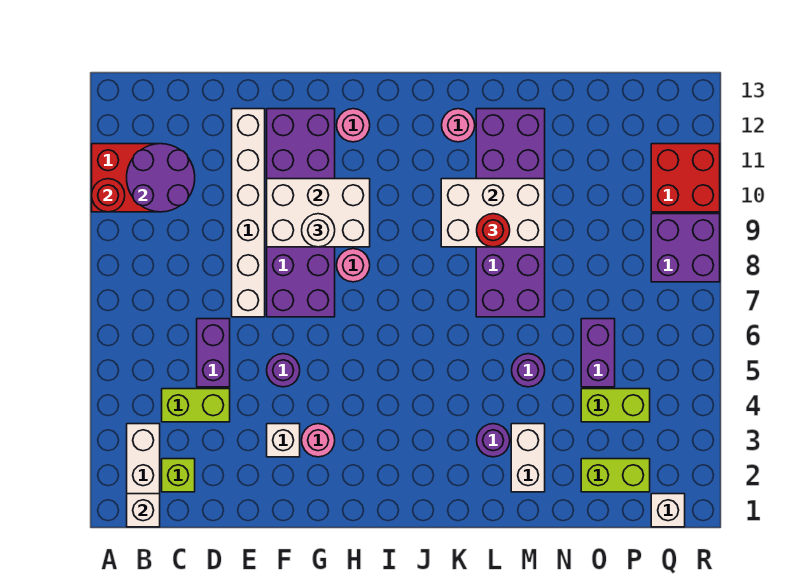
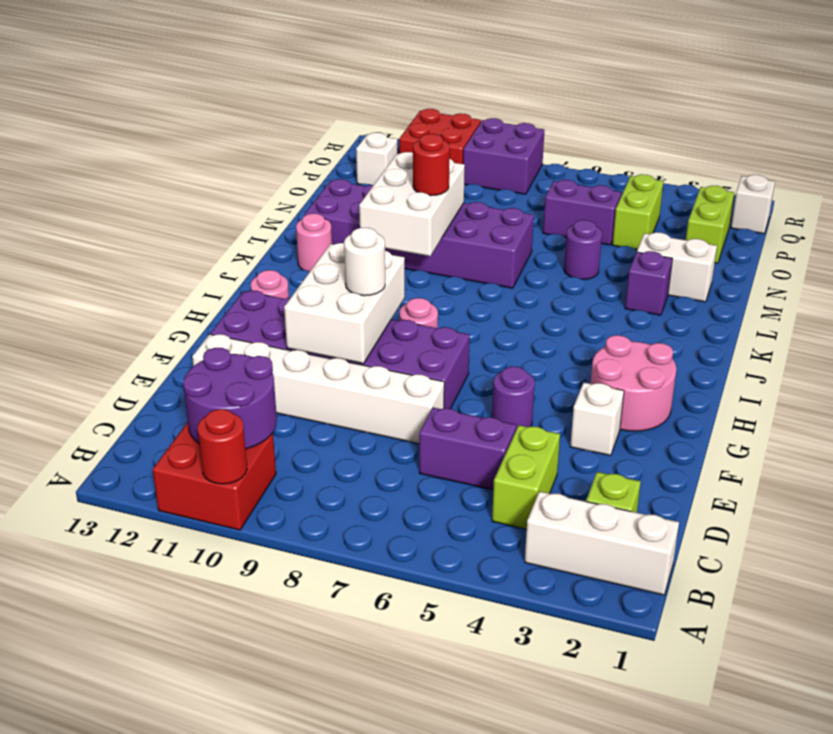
white 1x1 brick [127,494,160,527] -> white 1x1 brick moved to [356,133,397,185]
pink 1x1 round brick [302,424,335,457] -> pink 2x2 round brick [591,335,676,431]
purple 1x1 round brick [477,424,510,457] -> purple 1x1 brick [625,251,672,315]

